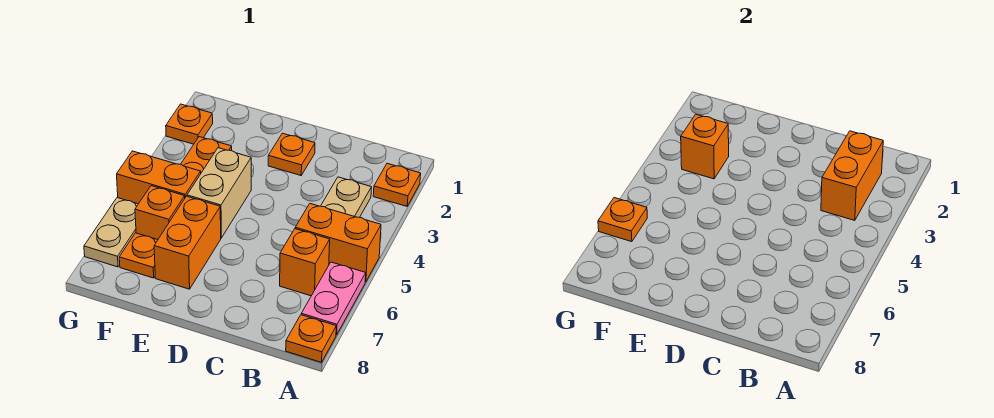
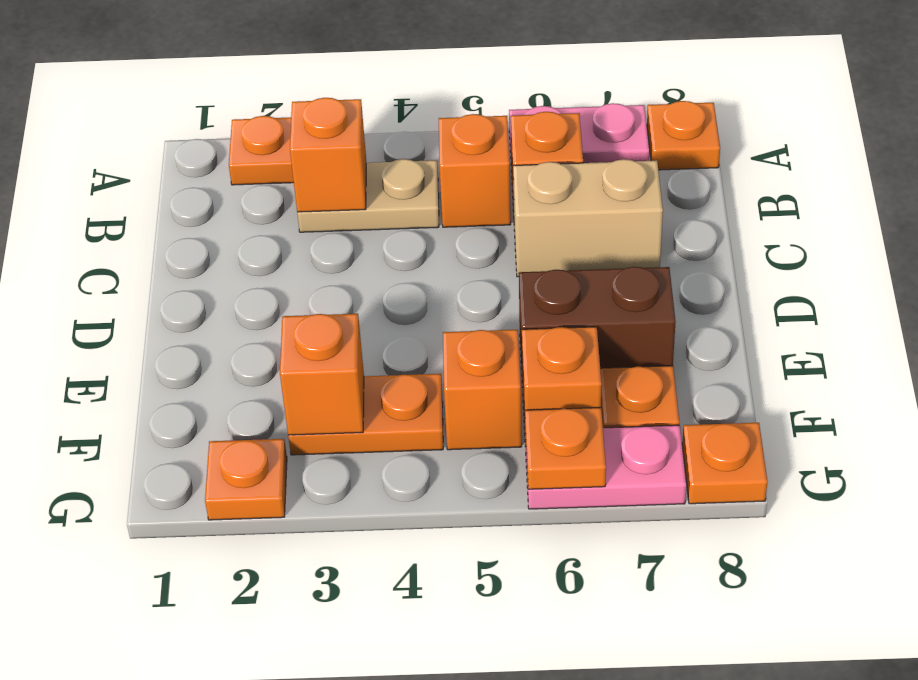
orange 1x2 brick [295,204,381,282] -> orange 1x1 brick [439,114,511,227]
orange 1x2 brick [821,131,883,220] -> orange 1x1 brick [290,98,366,212]
orange 1x1 plate [268,133,315,175] -> orange 1x1 plate moved to [682,423,768,504]
tan 1x2 brick [187,148,251,238] -> tan 1x2 brick moved to [513,159,663,277]
orange 1x2 brick [154,196,221,289] -> brown 1x2 brick [519,267,676,370]
orange 1x2 brick [117,151,201,204] -> orange 1x1 brick [443,330,522,450]
tan 1x2 plate [84,197,138,267] -> pink 1x2 plate [525,425,686,509]

